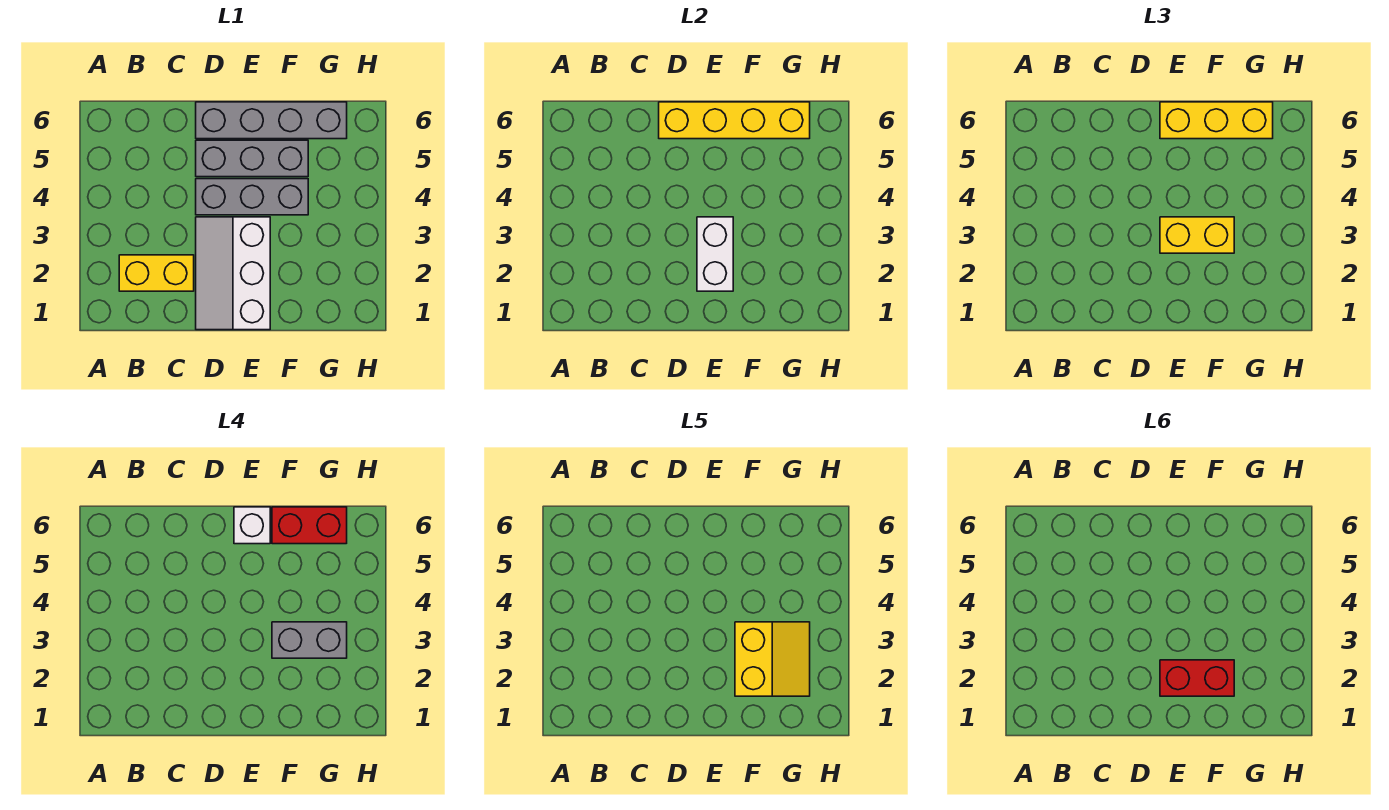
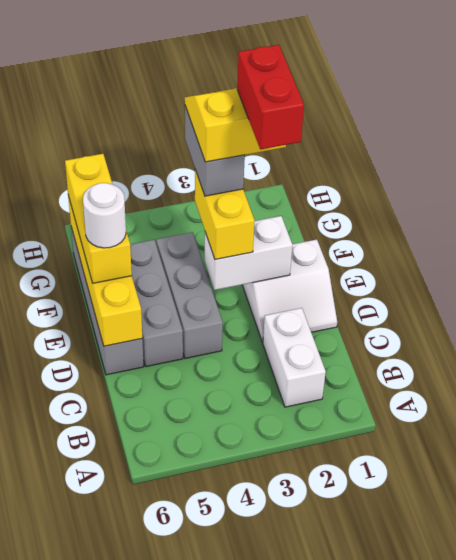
yellow 1x2 brick [119,255,194,291] -> white 1x2 brick [263,308,326,407]
white 2x3 slope [196,217,270,330] -> white 2x2 slope [243,240,337,342]
white 1x1 brick [234,507,270,544] -> white 1x1 round brick [83,183,126,248]
red 1x2 brick [272,507,347,544] -> none

